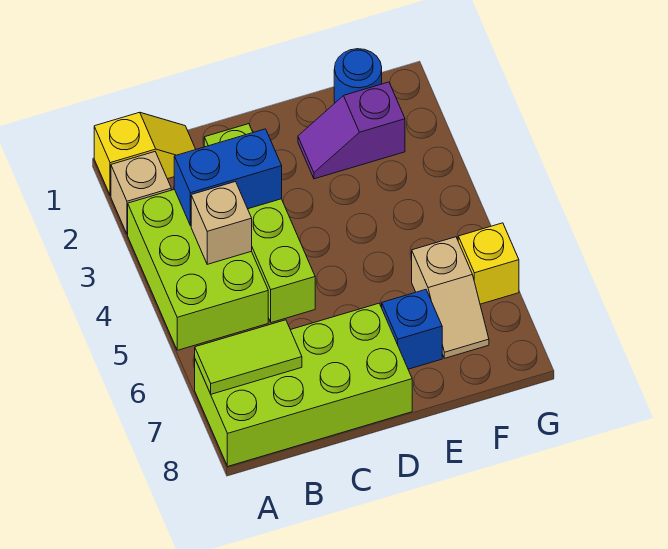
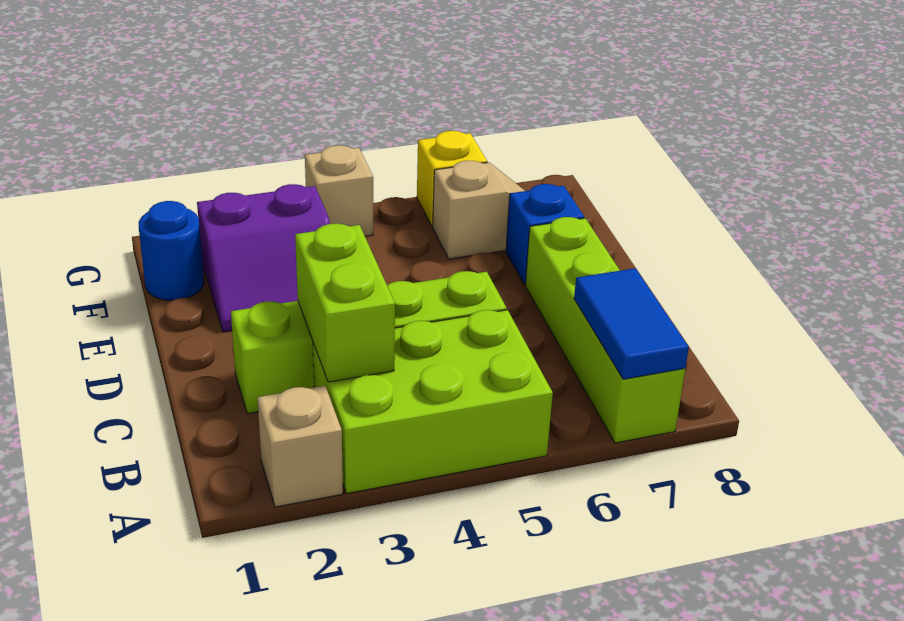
yellow 1x2 slope [94,112,196,196] -> none
lime 2x4 brick [195,303,412,466] -> lime 1x4 brick [525,217,685,443]
lime 1x2 tile [195,320,302,394] -> blue 1x2 tile [574,268,689,379]
blue 1x2 brick [174,129,282,226] -> lime 1x2 brick [295,223,395,382]
tan 1x1 brick [191,182,252,264] -> tan 1x1 brick moved to [305,145,373,236]
purple 1x2 slope [298,82,405,179] -> purple 2x2 slope [197,184,330,332]

